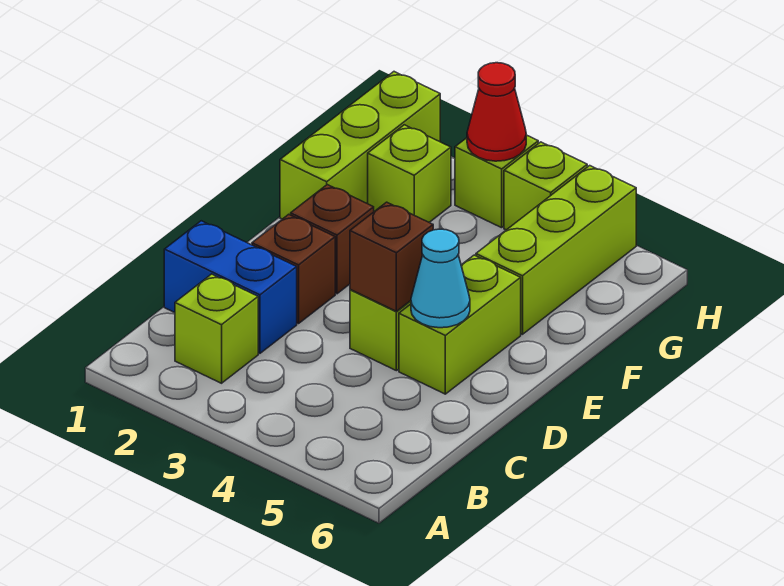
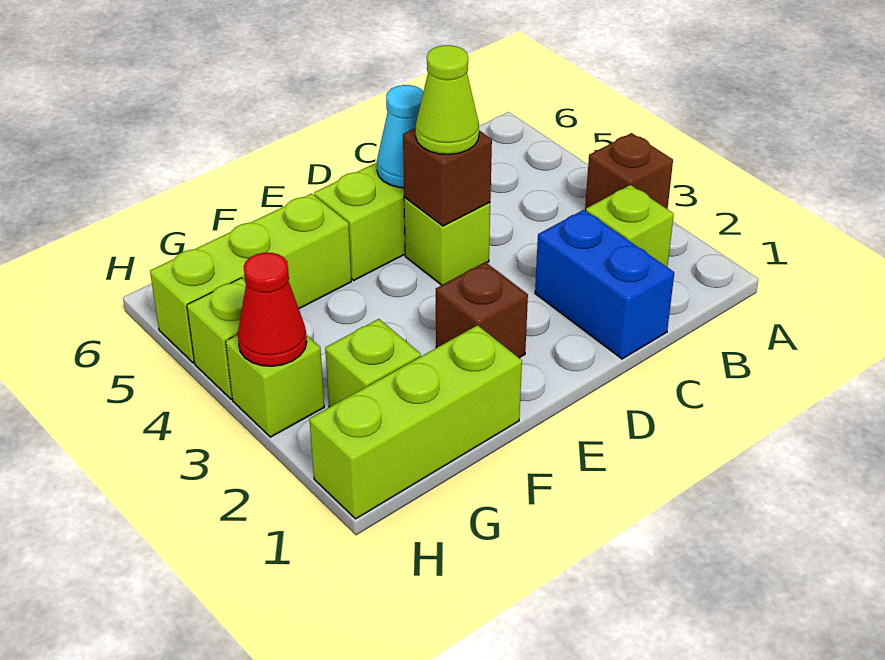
brown 1x1 brick [252,214,335,324] -> brown 1x1 brick moved to [585,133,673,211]
none -> lime 1x1 cone [416,45,479,154]

